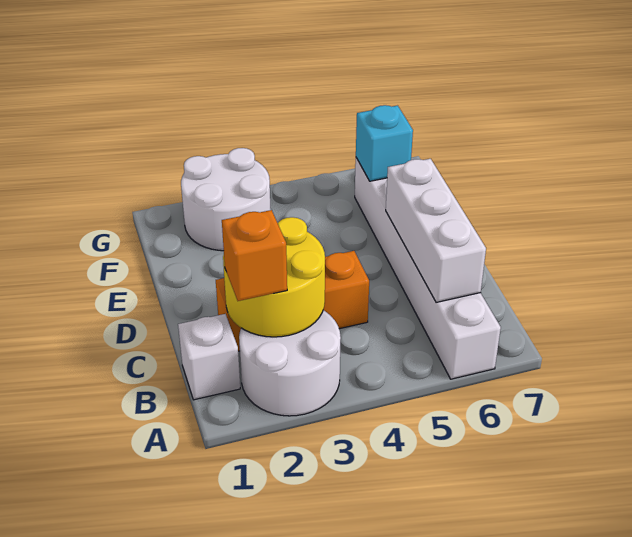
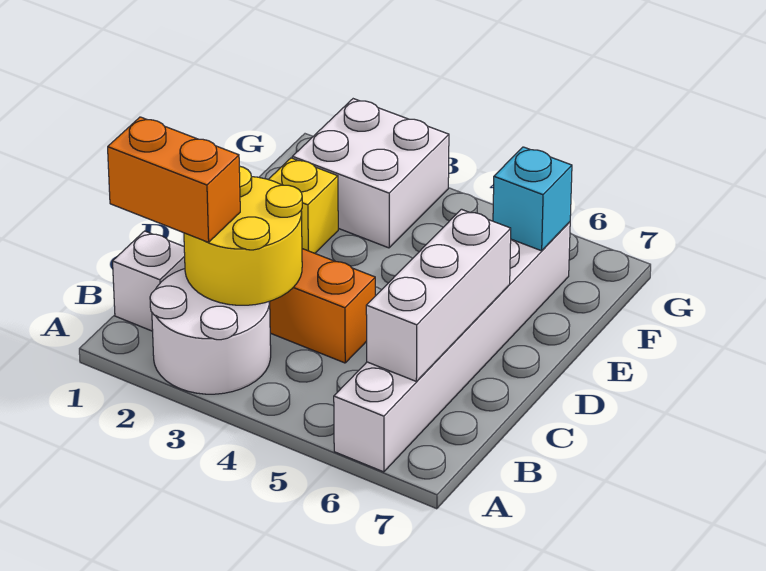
orange 1x1 brick [222,210,287,301] -> orange 1x2 brick [108,117,240,242]
none -> yellow 1x1 brick [268,158,338,253]
white 2x2 round brick [181,148,271,251] -> white 2x2 brick [292,99,449,248]

